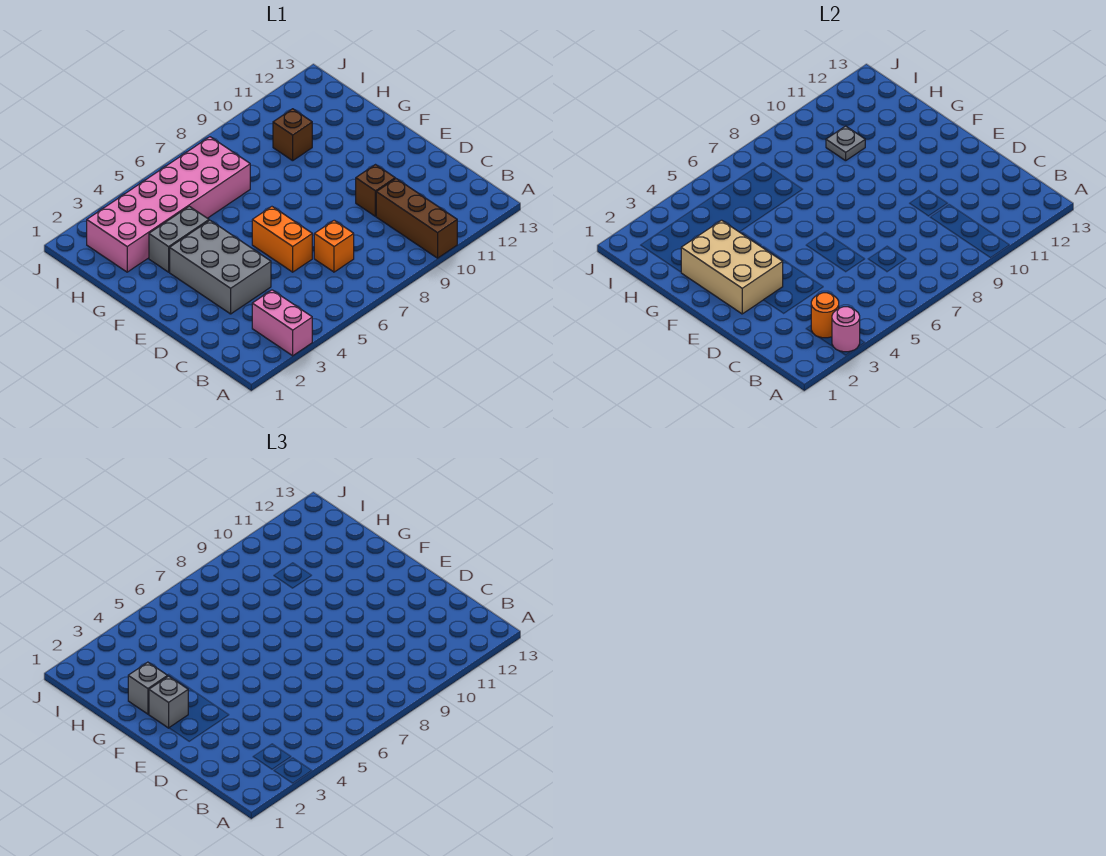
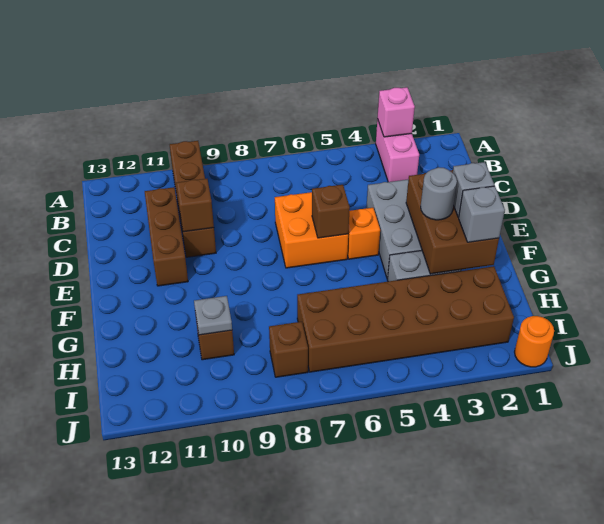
pink 1x1 round brick [832,307,860,352] -> pink 1x1 brick [377,87,415,137]
orange 1x1 round brick [811,293,839,338] -> orange 1x1 round brick moved to [515,316,554,367]
orange 1x1 brick [314,220,354,272] -> orange 1x1 brick moved to [347,208,380,259]
none -> brown 1x3 brick [145,187,188,286]
orange 1x2 brick [252,207,312,272] -> orange 2x2 brick [275,192,348,268]
none -> brown 1x1 brick [176,179,214,232]
tan 2x3 brick [681,220,783,314] -> brown 2x3 brick [406,170,499,274]
none -> brown 1x1 brick [312,185,350,238]
none -> grey 1x1 round brick [421,167,457,220]
pink 2x6 brick [87,137,250,272] -> brown 2x6 brick [297,266,514,372]
none -> brown 1x1 brick [269,322,308,377]

